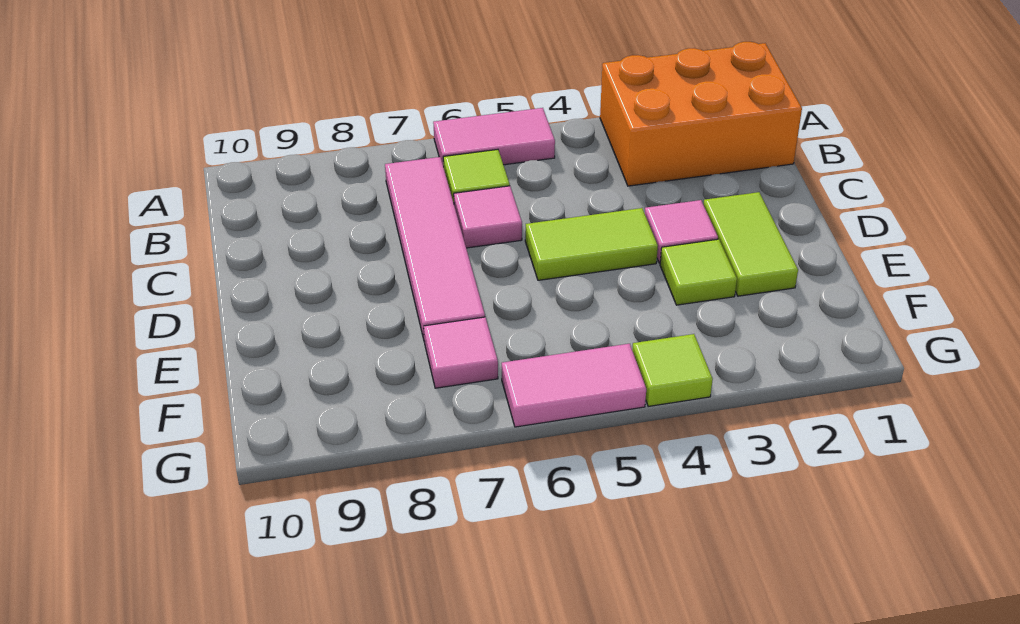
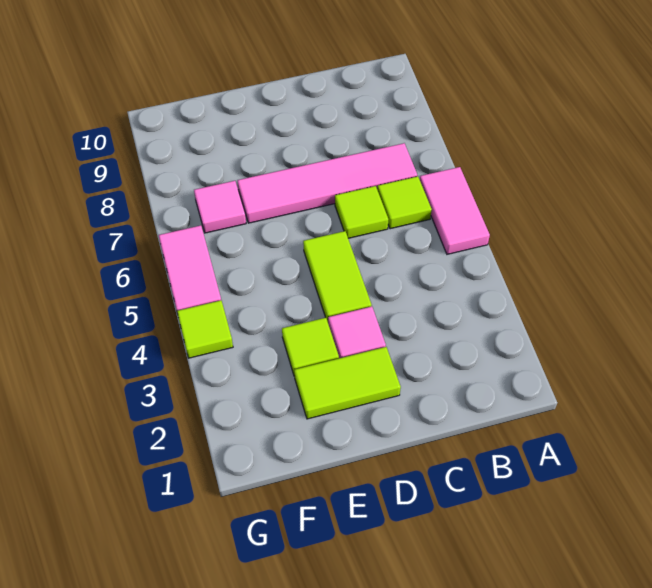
orange 2x3 brick [600,42,802,186] -> none
pink 1x1 tile [454,186,522,248] -> lime 1x1 tile [335,186,388,238]

